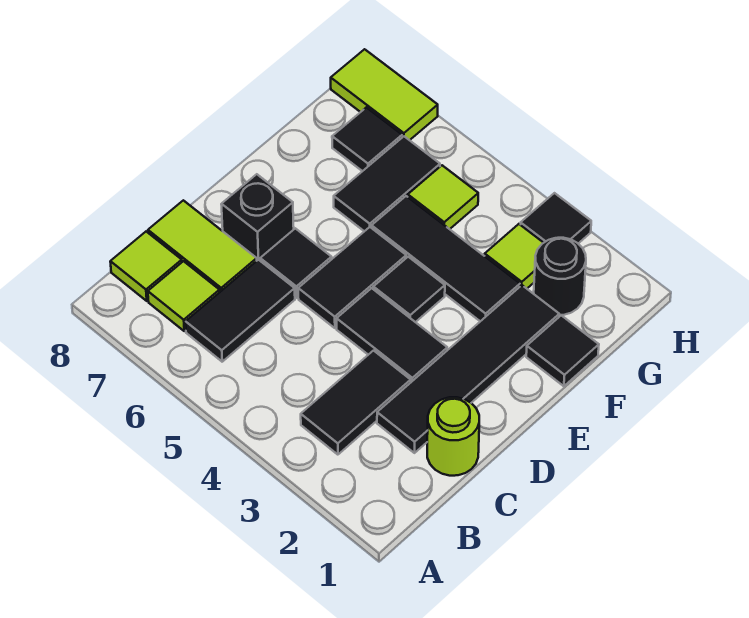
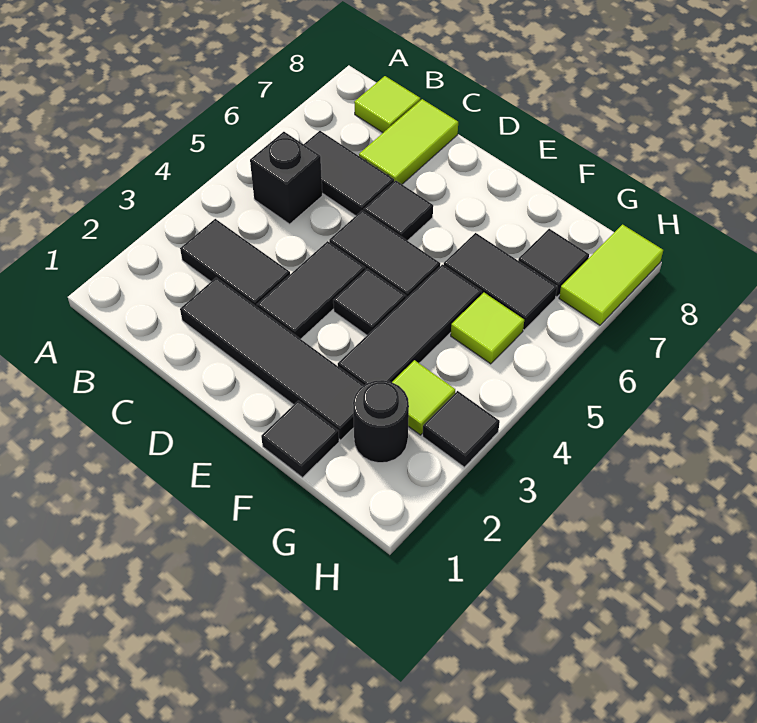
lime 1x1 tile [148,261,220,331] -> none
lime 1x1 round brick [427,397,479,476] -> none
black 1x1 brick [221,174,294,260] -> black 1x1 brick moved to [250,132,322,224]

